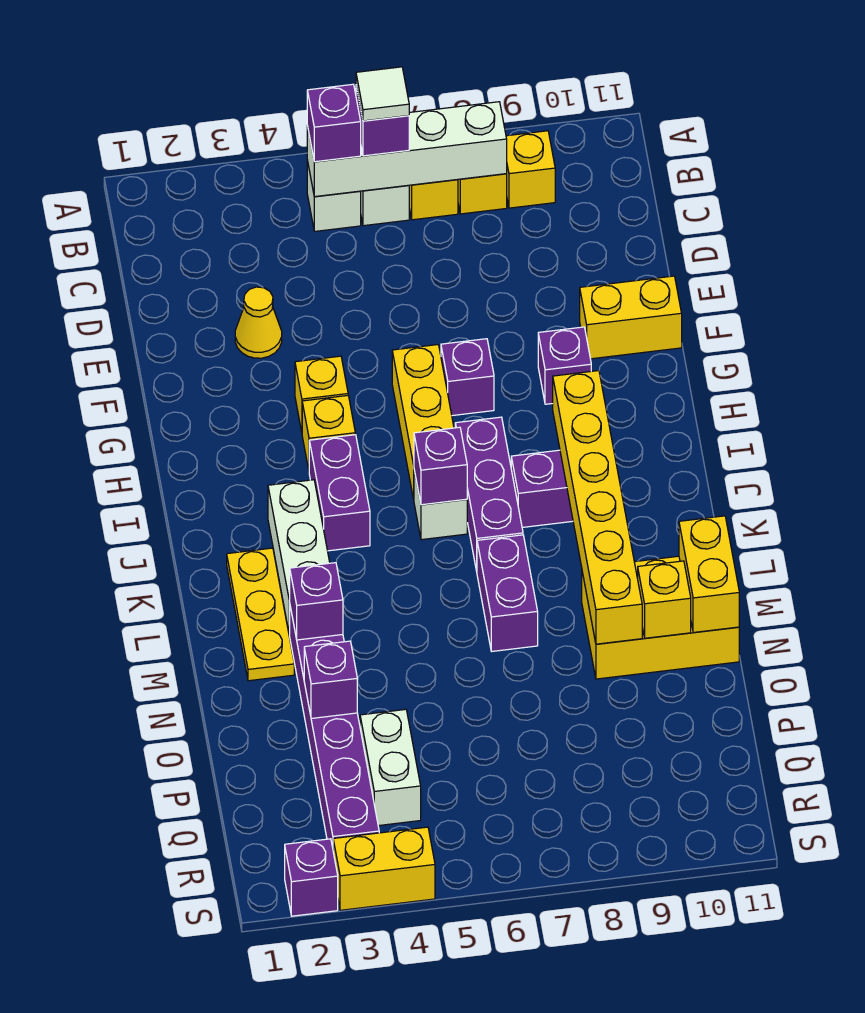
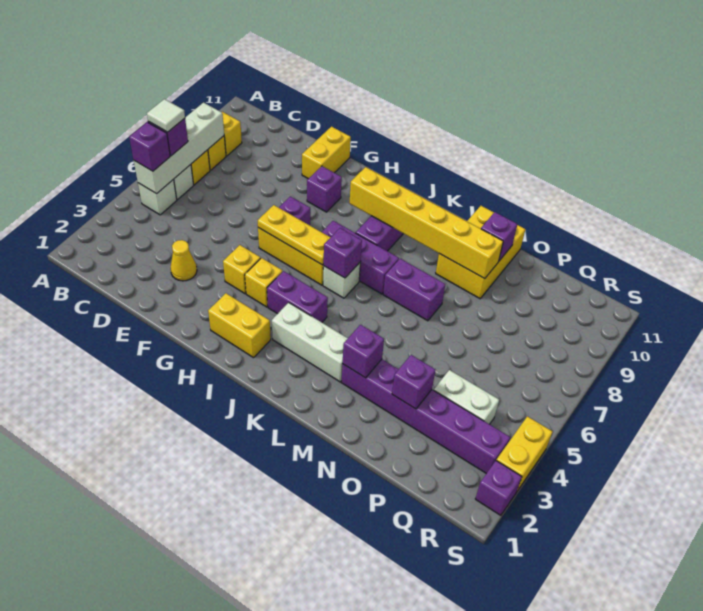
yellow 1x3 plate [227,548,294,681] -> yellow 1x3 plate moved to [258,205,331,265]
yellow 1x2 brick [679,516,739,633] -> yellow 1x2 brick moved to [208,293,271,358]
yellow 1x1 brick [638,561,691,638] -> purple 1x1 brick [481,212,517,261]

